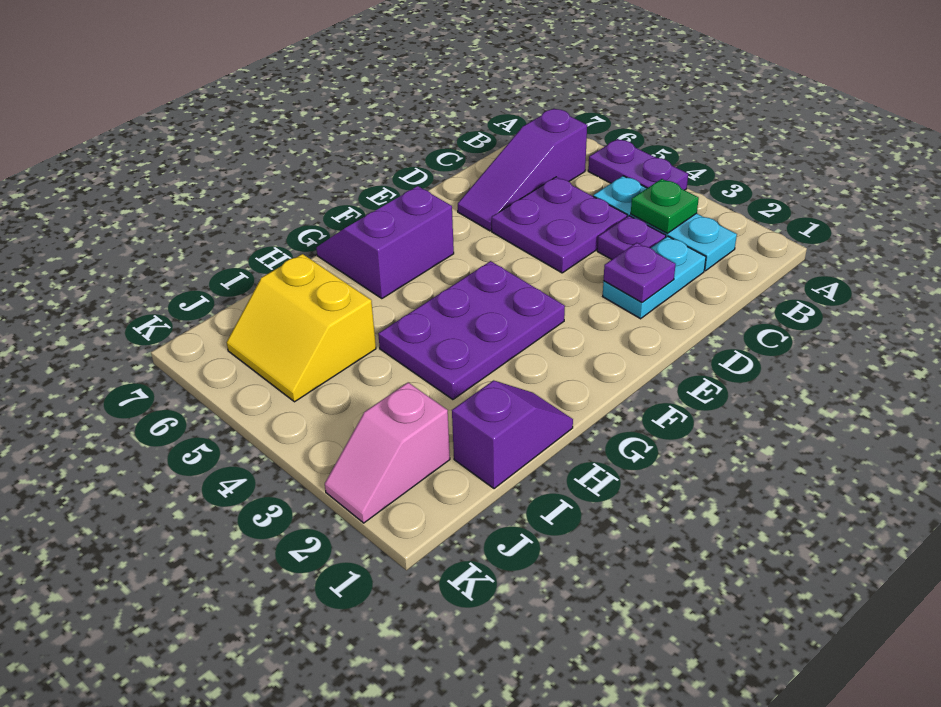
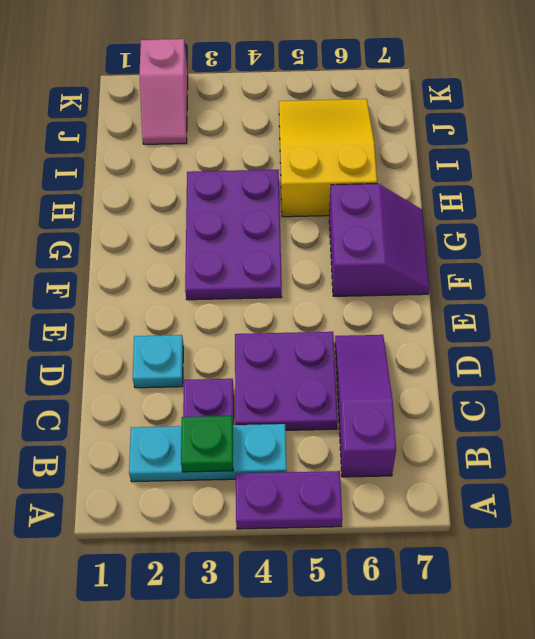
cyan 1x2 plate [603,236,706,319] -> cyan 1x1 plate [133,335,183,388]
purple 1x1 plate [604,243,676,302] -> none
purple 1x2 slope [452,380,573,489] -> none
yellow 2x2 slope [227,254,376,402] -> yellow 2x3 slope [279,99,377,217]
pink 1x2 slope [325,382,450,523] -> pink 1x2 slope turned to [139,39,188,144]

